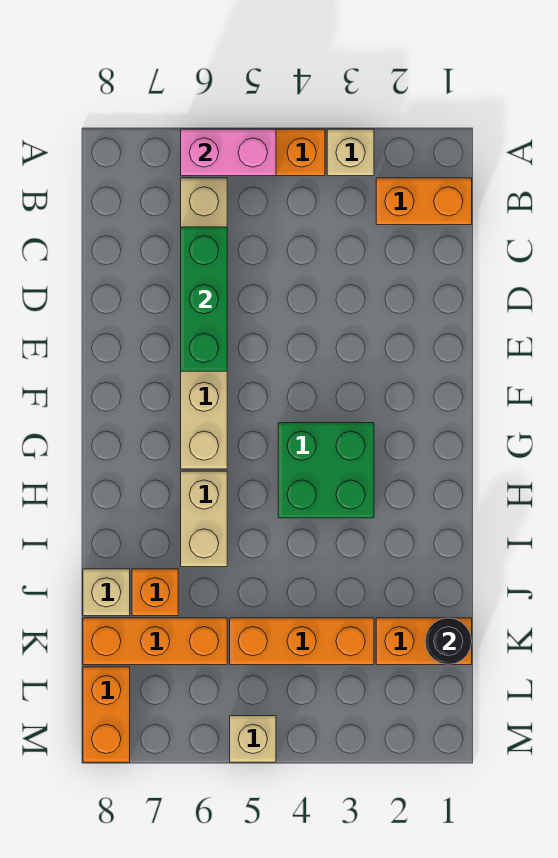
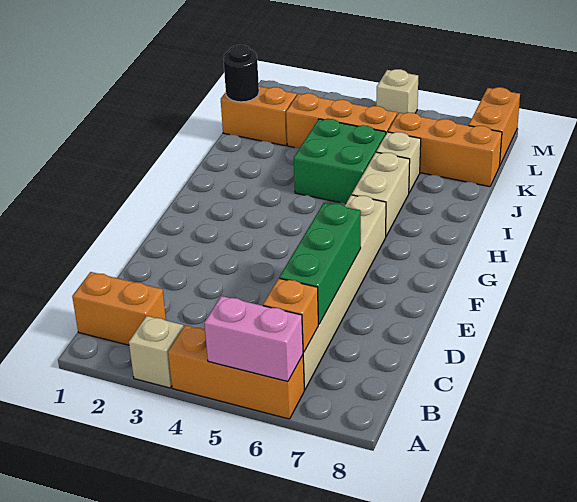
green 2x2 brick [278,423,374,518] -> green 2x2 brick moved to [294,119,386,204]
orange 1x1 brick [132,569,178,616] -> orange 1x1 brick moved to [263,278,318,352]
tan 1x1 brick [83,569,130,616] -> tan 1x1 brick moved to [376,132,421,192]

